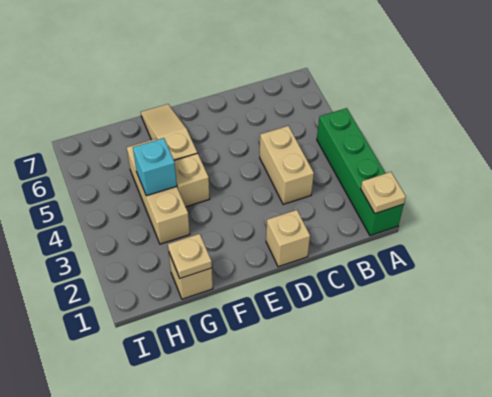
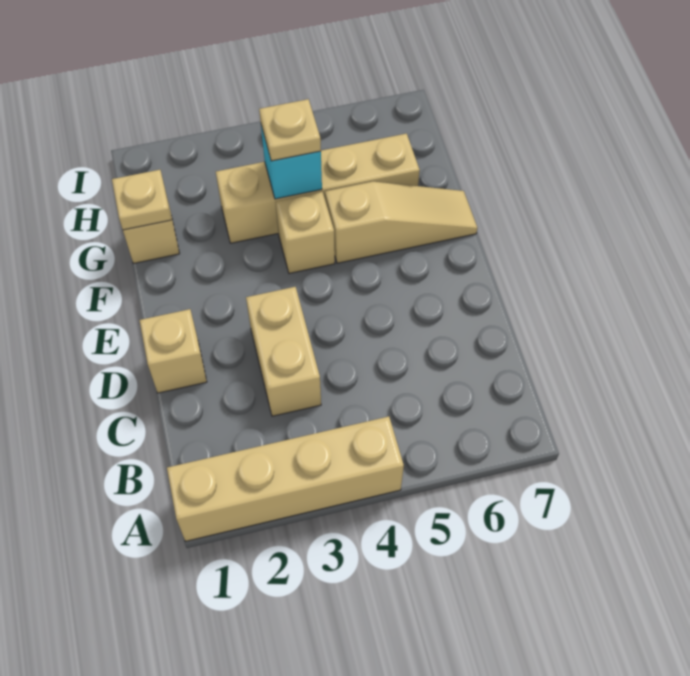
green 1x4 brick [317,108,404,236] -> tan 1x4 brick [167,416,404,541]
tan 1x1 plate [361,172,406,214] -> tan 1x1 plate moved to [259,99,321,161]
tan 1x2 brick [260,126,314,204] -> tan 1x2 brick turned to [246,287,321,416]
tan 1x3 brick [127,139,190,244] -> tan 1x4 brick [216,134,420,243]

